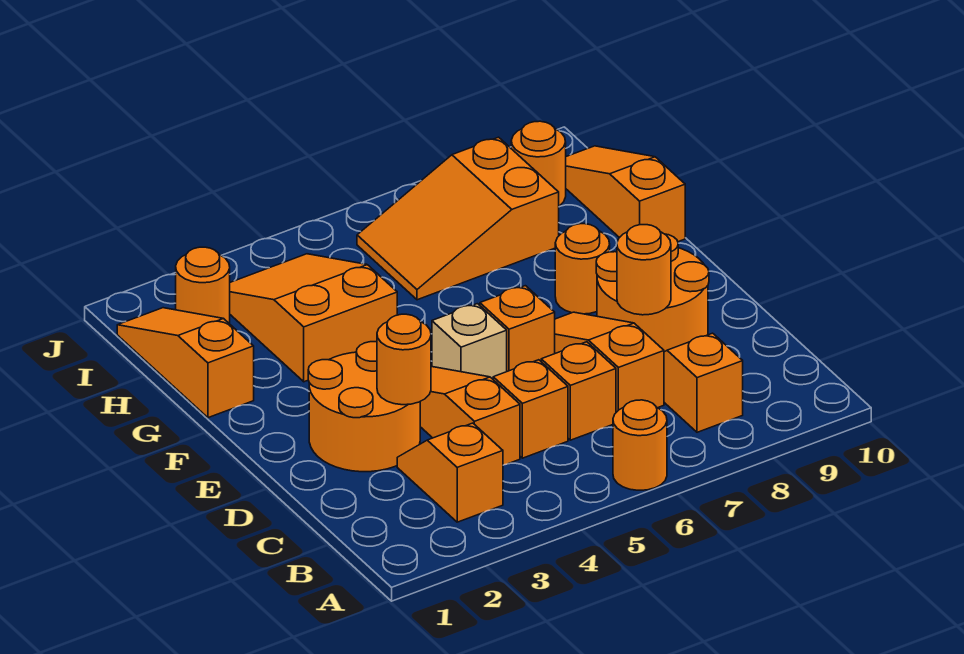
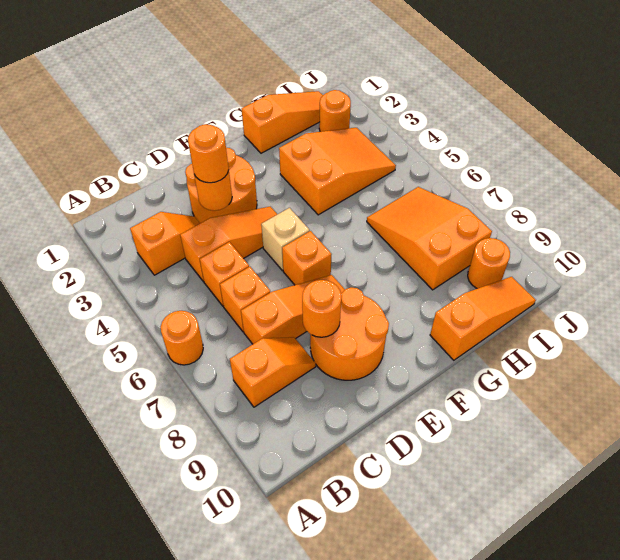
orange 1x1 round brick [555,224,610,314] -> orange 1x1 round brick moved to [188,124,229,183]

